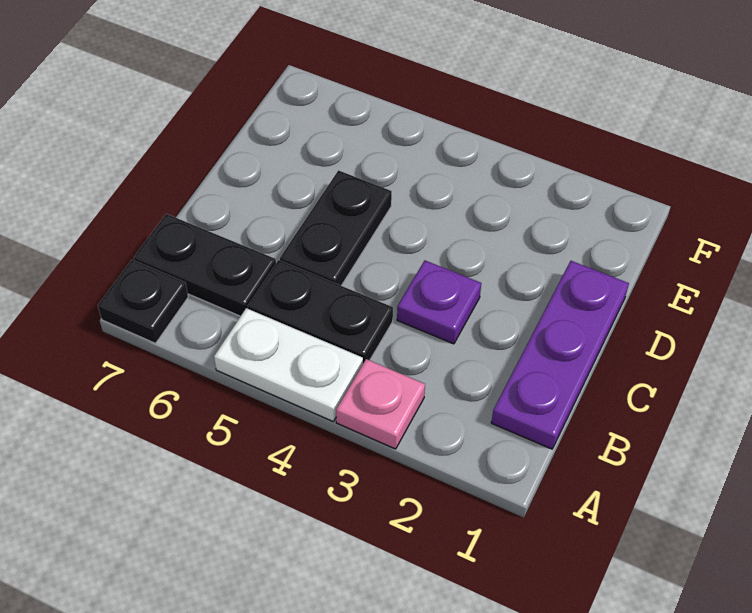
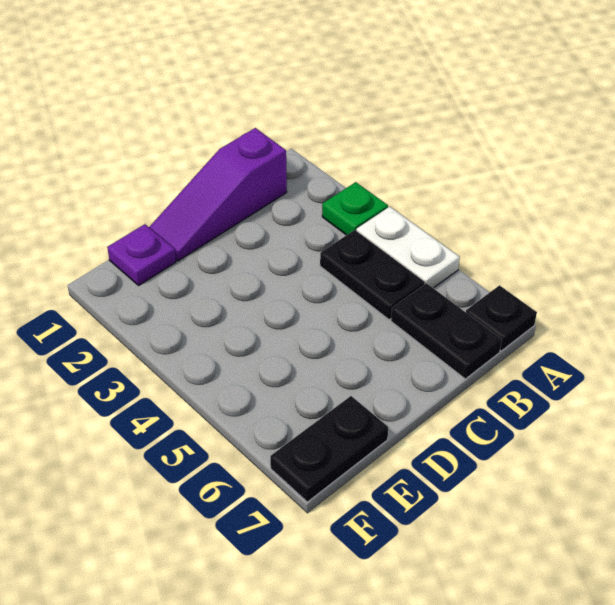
pink 1x1 plate [336,359,425,449] -> green 1x1 plate [322,182,388,235]
purple 1x3 plate [491,261,629,449] -> purple 1x3 slope [149,128,287,261]
purple 1x1 plate [397,261,481,344] -> purple 1x1 plate moved to [107,224,176,285]
black 1x2 plate [280,170,392,286] -> black 1x2 plate moved to [270,396,388,502]

